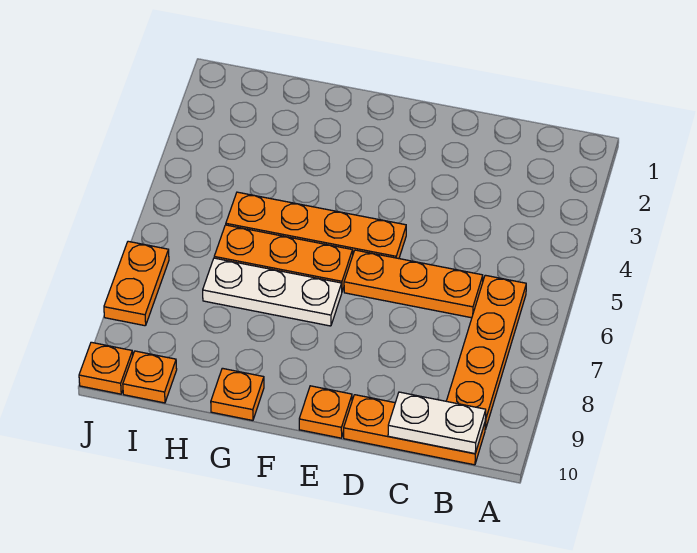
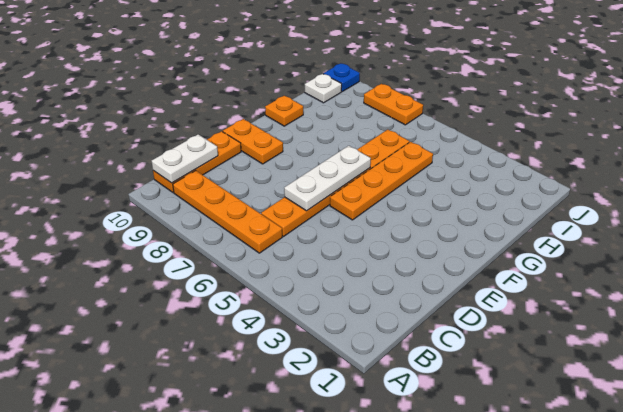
orange 1x1 plate [299,386,352,438] -> orange 1x2 plate [223,119,283,164]
white 1x3 plate [203,258,342,326] -> white 1x3 plate moved to [284,146,371,211]
orange 1x1 plate [123,351,177,403] -> white 1x1 plate [305,74,342,103]
orange 1x1 plate [79,342,133,394] -> blue 1x1 plate [324,63,360,91]

